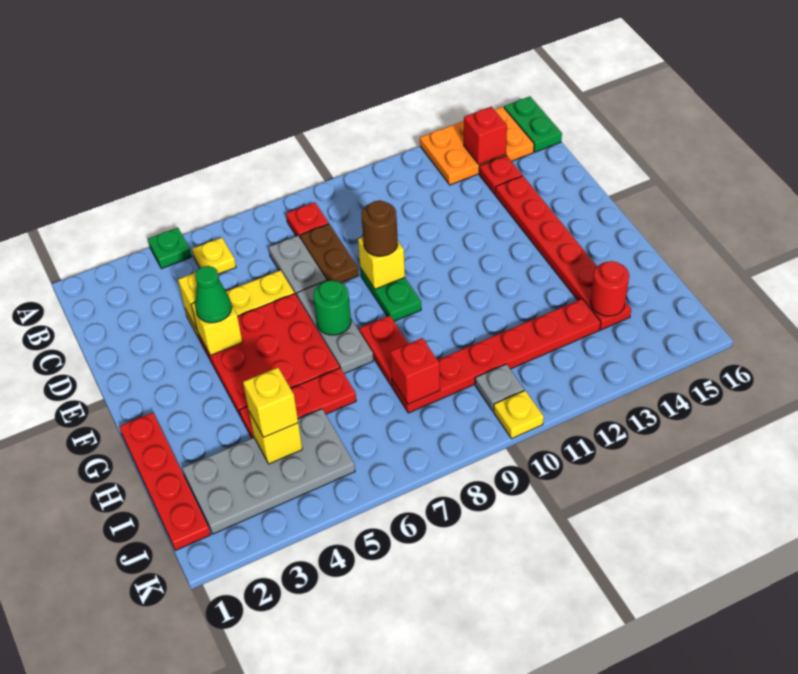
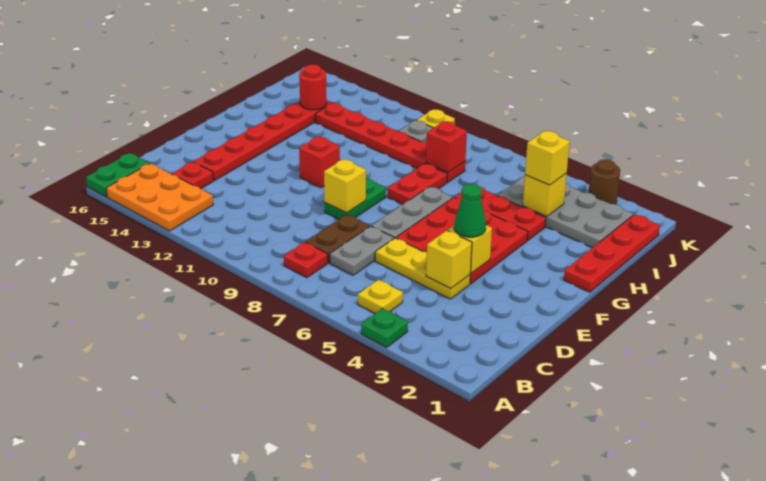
red 1x1 brick [464,107,507,165] -> red 1x1 brick moved to [299,136,340,188]
brown 1x1 round brick [362,200,398,256] -> brown 1x1 round brick moved to [589,159,620,204]
green 1x1 round brick [313,280,351,335] -> none

